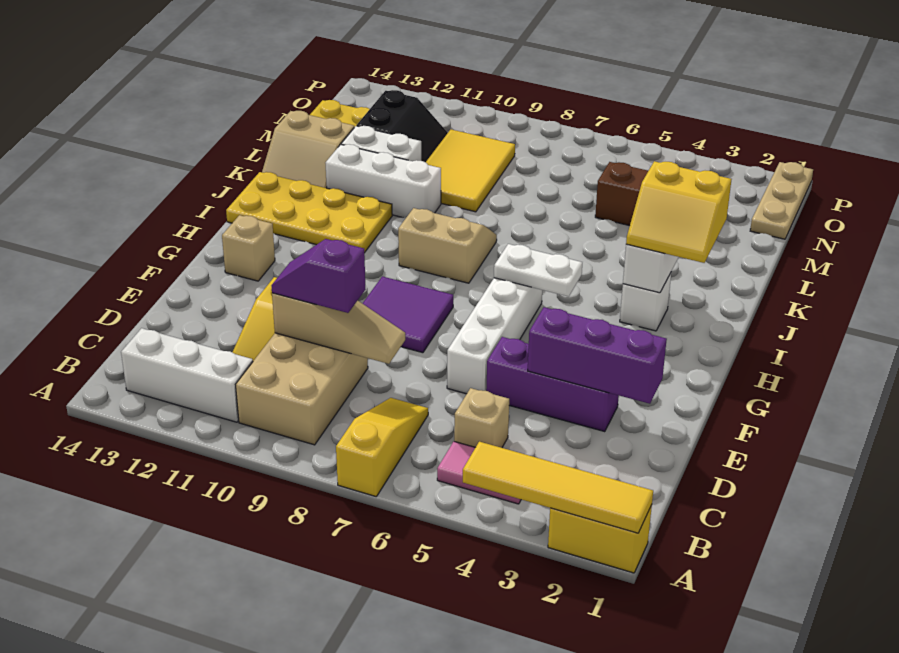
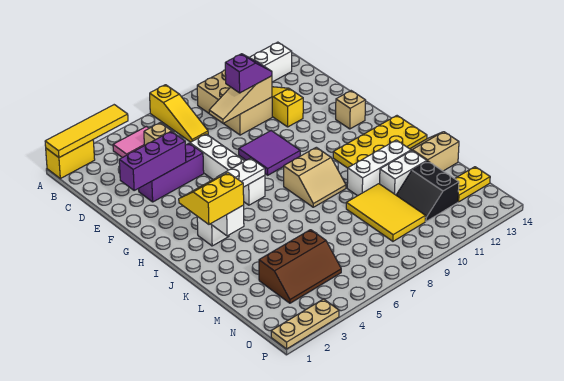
tan 1x3 plate [750,162,813,239] -> tan 1x3 plate turned to [271,299,339,349]

